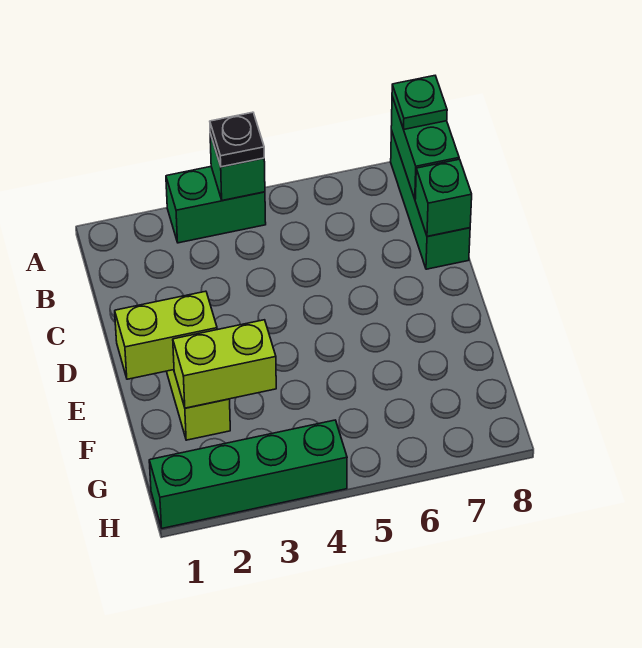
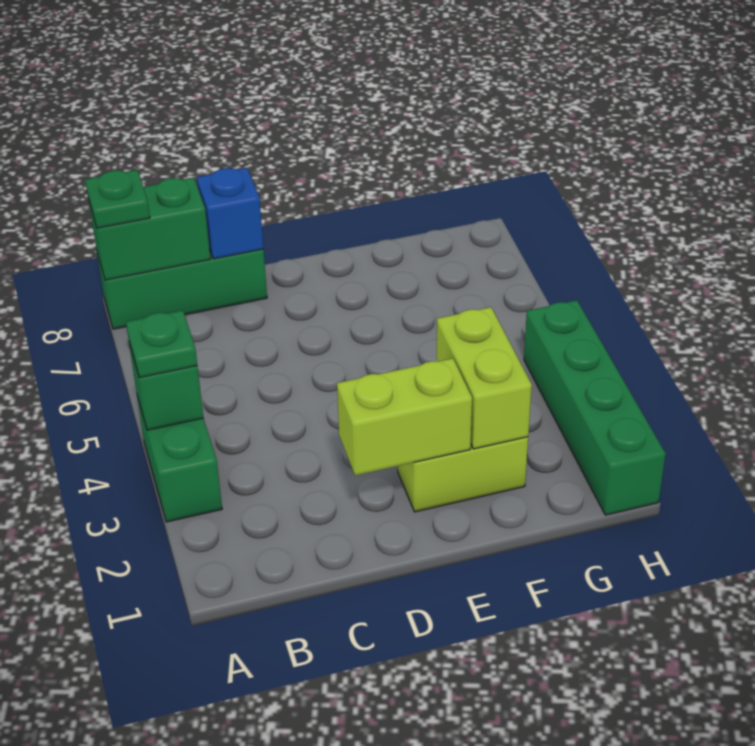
black 1x1 plate [210,112,264,167] -> green 1x1 plate [126,310,197,378]
green 1x1 brick [415,159,472,236] -> blue 1x1 brick [197,168,263,259]
lime 1x2 brick [115,291,217,379] -> lime 1x2 brick turned to [337,358,472,476]

